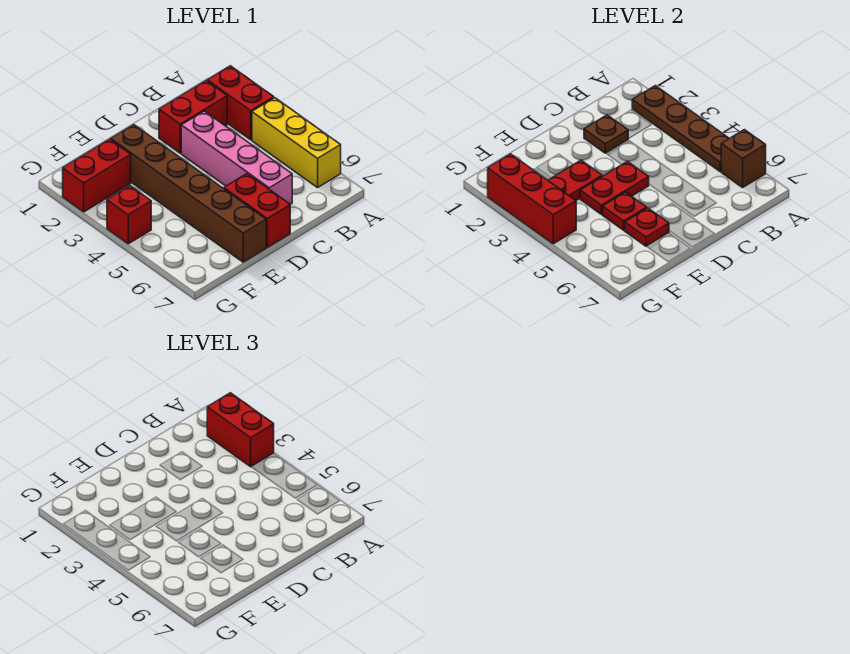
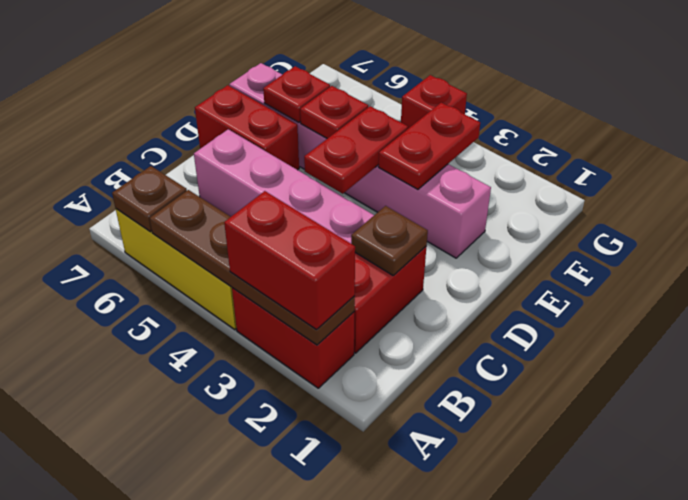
brown 1x1 brick [721,130,766,188] -> brown 1x1 plate [112,166,187,232]
brown 1x6 brick [111,125,266,262] -> pink 1x6 brick [229,63,491,258]
red 1x2 brick [63,139,131,212] -> none
red 1x3 brick [488,154,576,244] -> none

